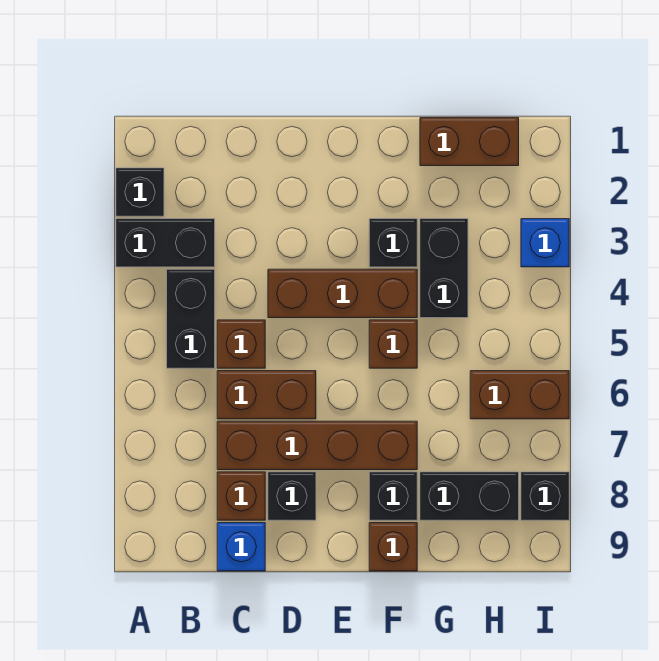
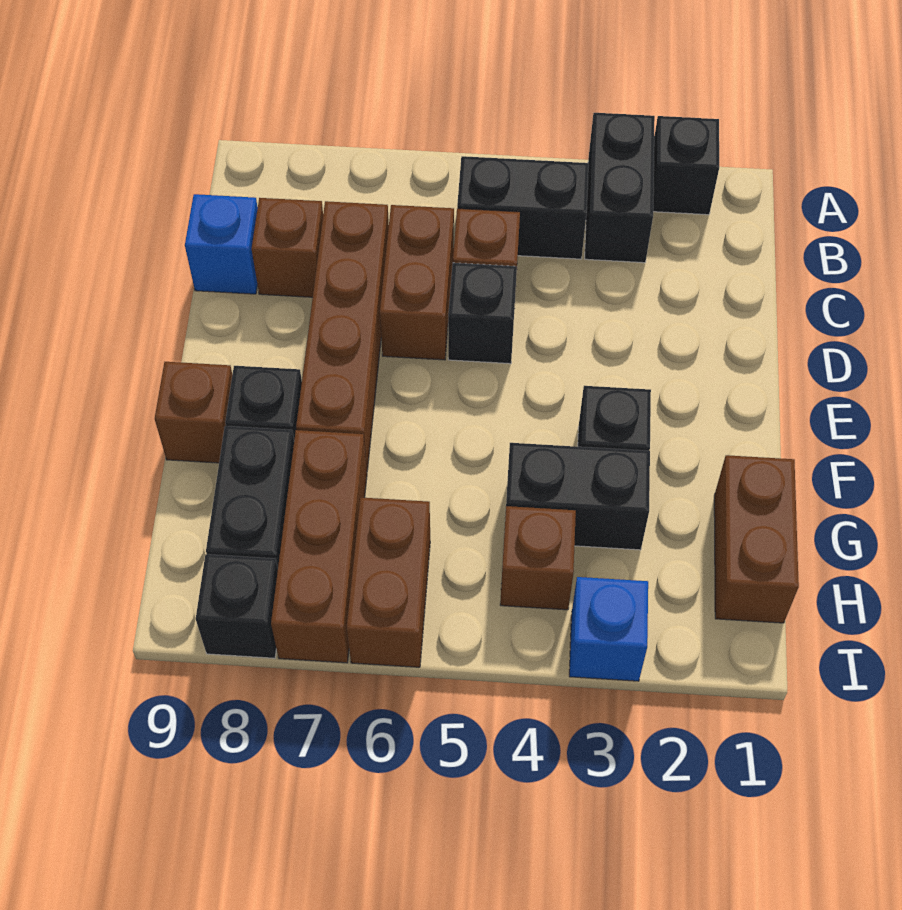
brown 1x3 brick [268,269,417,318] -> brown 1x3 brick moved to [271,430,367,663]
black 1x1 brick [268,472,316,520] -> black 1x1 brick moved to [448,263,517,364]
brown 1x1 brick [369,320,417,368] -> brown 1x1 brick moved to [500,506,576,610]

